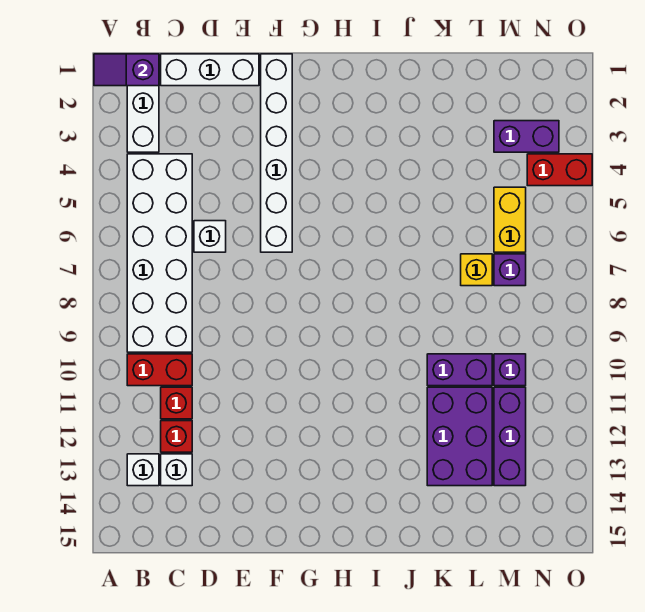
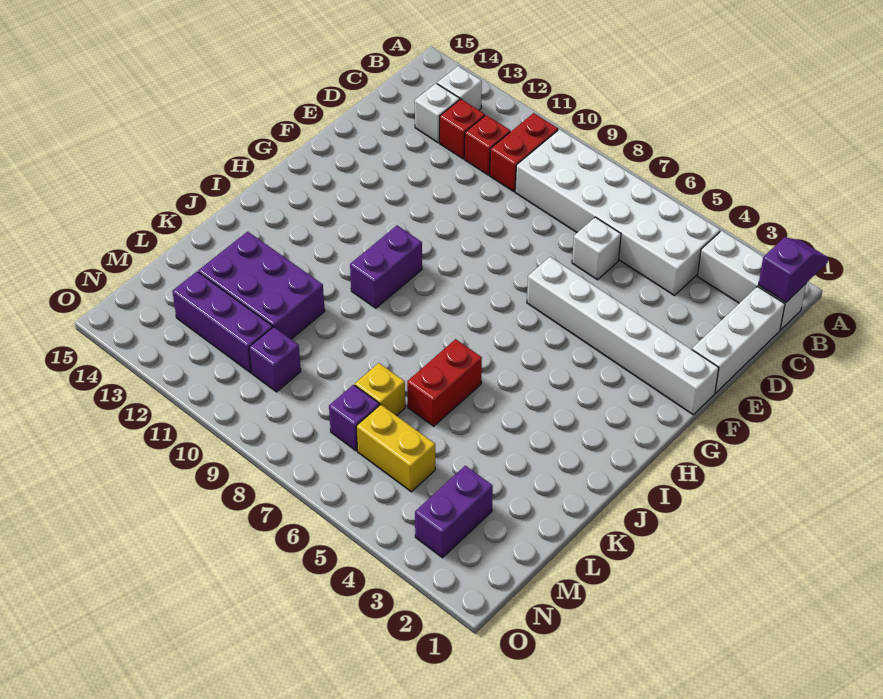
purple 1x2 brick [427,354,492,386] -> purple 1x2 brick moved to [350,226,422,308]
red 1x2 brick [527,154,592,186] -> red 1x2 brick moved to [407,339,482,426]

